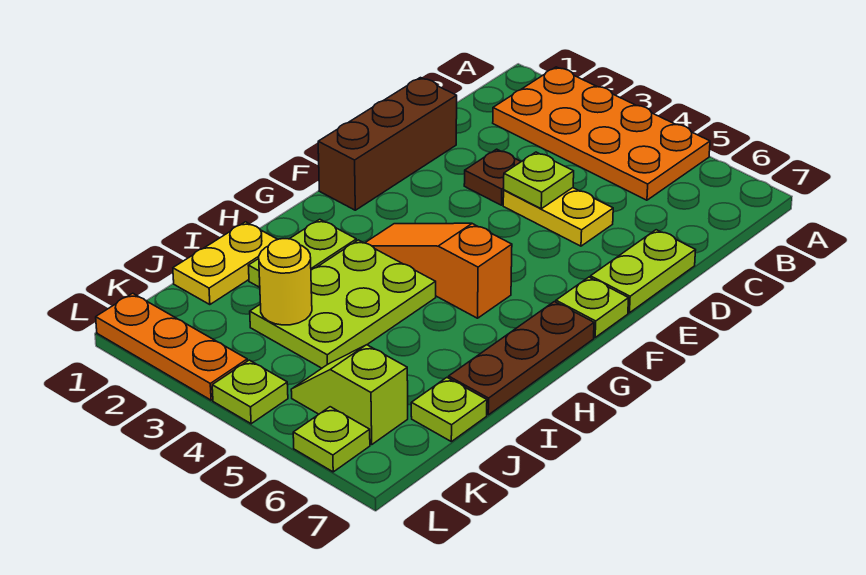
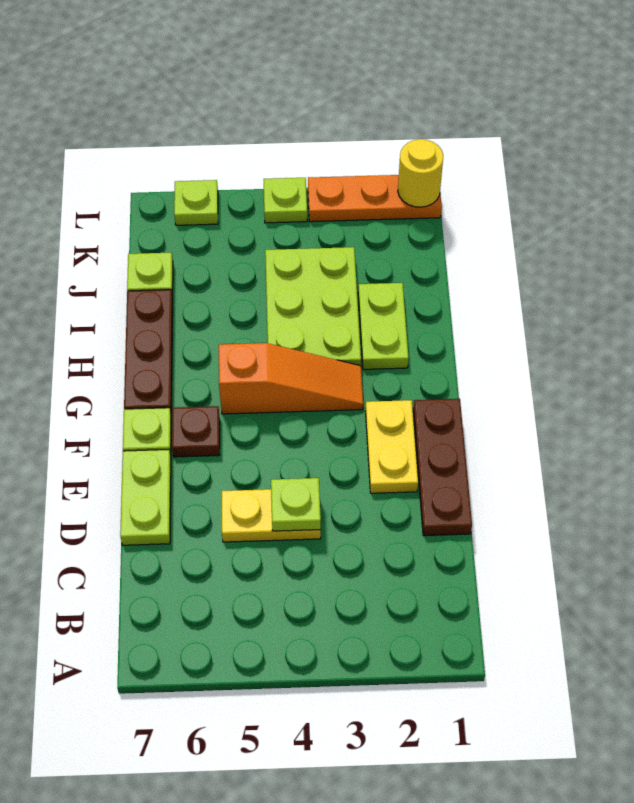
orange 2x4 plate [493,67,710,200] -> none
brown 1x3 brick [318,78,457,210] -> brown 1x3 plate [413,399,472,536]
brown 1x1 plate [464,149,521,205] -> brown 1x1 plate moved to [172,406,220,457]
yellow 1x2 plate [173,222,278,305] -> yellow 1x2 plate moved to [365,400,418,493]
yellow 1x1 round brick [259,239,312,325] -> yellow 1x1 round brick moved to [398,139,443,207]
lime 1x2 slope [291,345,408,444] -> none

